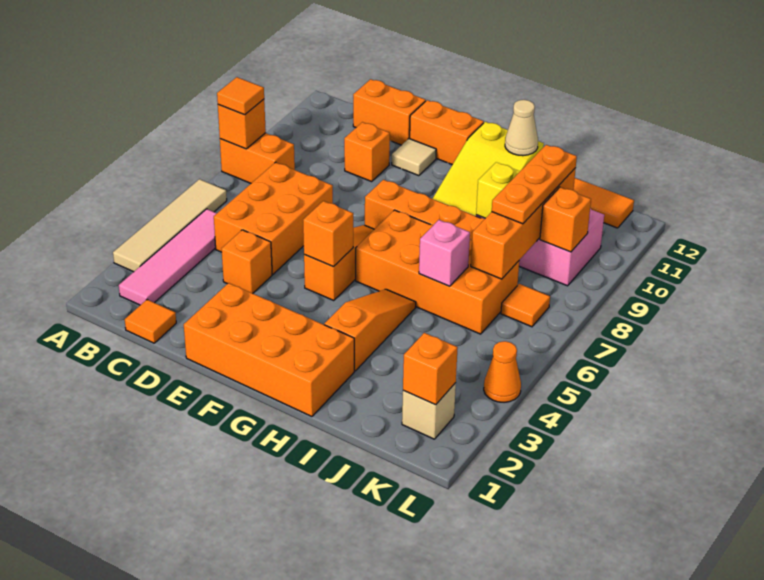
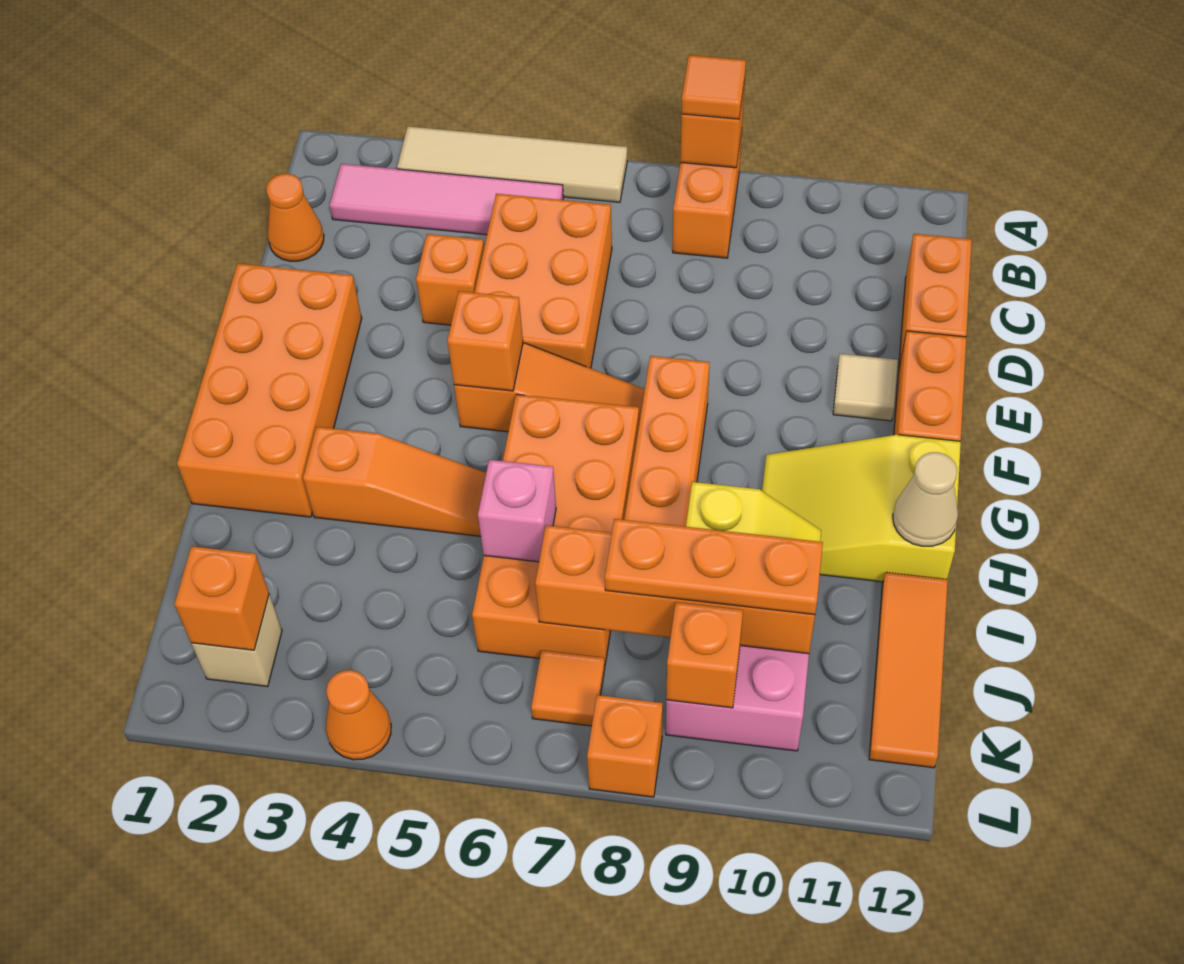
orange 1x1 tile [125,300,176,343] -> orange 1x1 cone [266,174,324,261]
orange 2x3 brick [214,162,333,274] -> orange 2x3 brick turned to [474,194,612,368]
orange 1x1 brick [344,122,390,181] -> orange 1x1 brick moved to [587,695,663,797]

